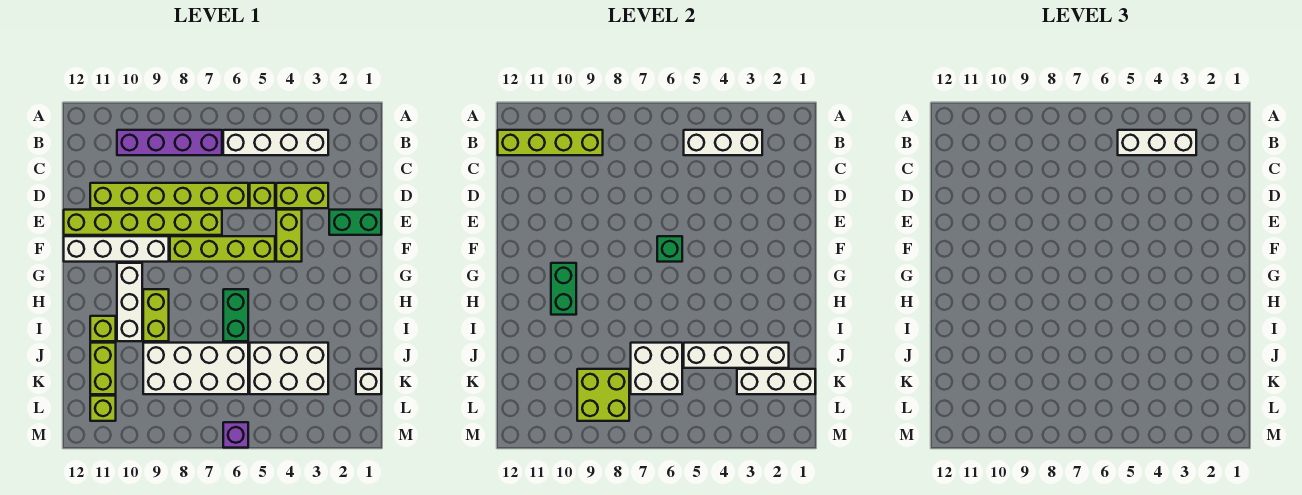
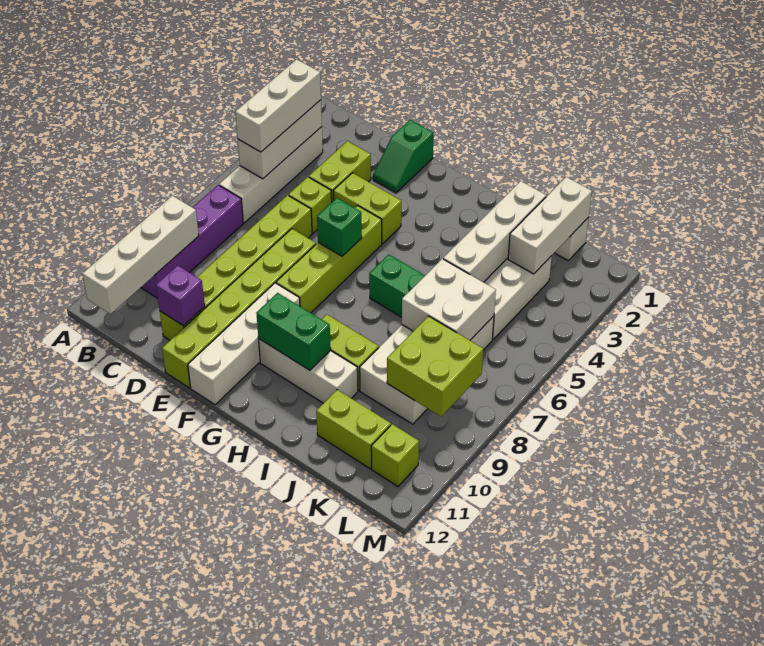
lime 1x4 brick [498,130,603,155] -> white 1x4 brick [83,196,199,314]
green 1x2 brick [329,210,381,235] -> green 1x2 slope [373,120,434,192]
lime 1x1 brick [90,316,116,341] -> none
purple 1x1 brick [223,422,248,448] -> purple 1x1 brick moved to [156,265,205,326]

